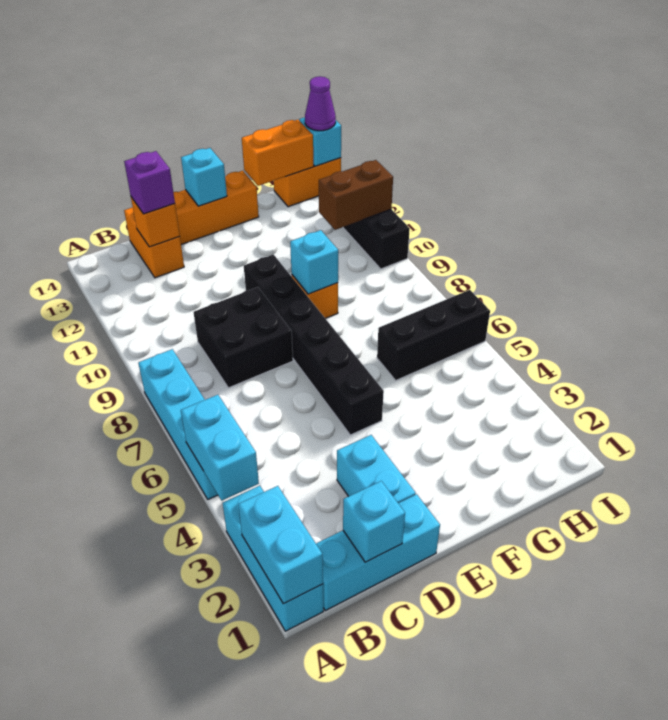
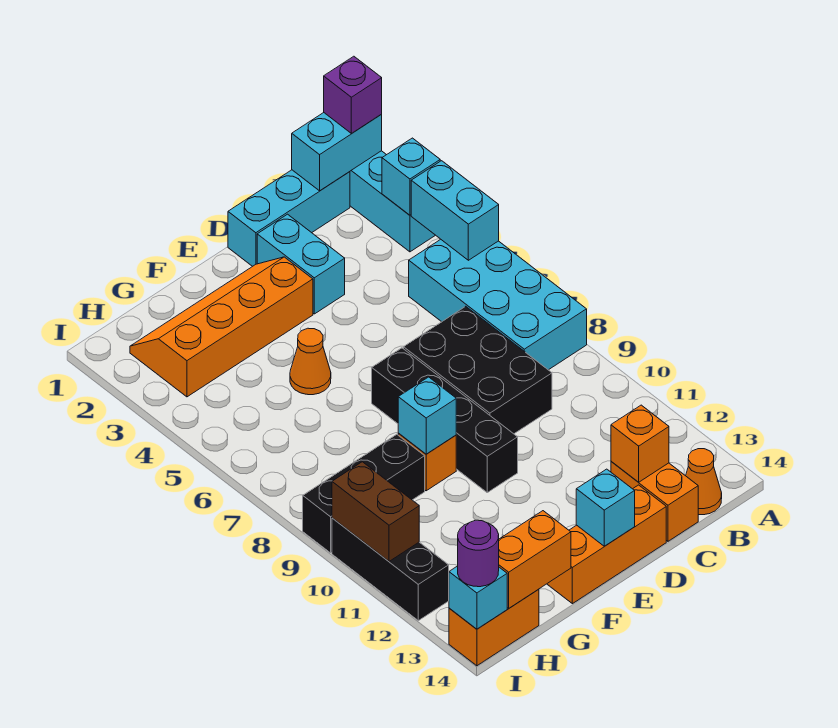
cyan 1x2 brick [238,486,323,604] -> cyan 1x2 brick turned to [292,113,382,191]
cyan 1x4 brick [138,349,218,499] -> cyan 2x4 brick [409,239,587,370]
none -> orange 1x1 cone [686,449,722,515]
cyan 1x1 brick [343,481,405,562] -> cyan 1x1 brick moved to [382,138,440,215]
black 2x2 brick [194,287,293,388] -> black 2x3 brick [404,306,552,434]
purple 1x1 brick [124,151,175,214] -> purple 1x1 brick moved to [324,56,382,133]
none -> orange 2x4 slope [130,257,313,397]
black 1x6 brick [244,254,384,435] -> black 1x4 brick [372,348,518,492]
none -> orange 1x1 cone [290,328,331,395]
black 1x3 brick [377,290,490,380] -> black 1x3 brick moved to [303,434,425,553]
brown 1x2 brick [319,160,393,230] -> brown 1x2 brick turned to [332,462,419,561]
purple 1x1 cone [305,76,336,131] -> purple 1x1 round brick [458,520,499,587]

